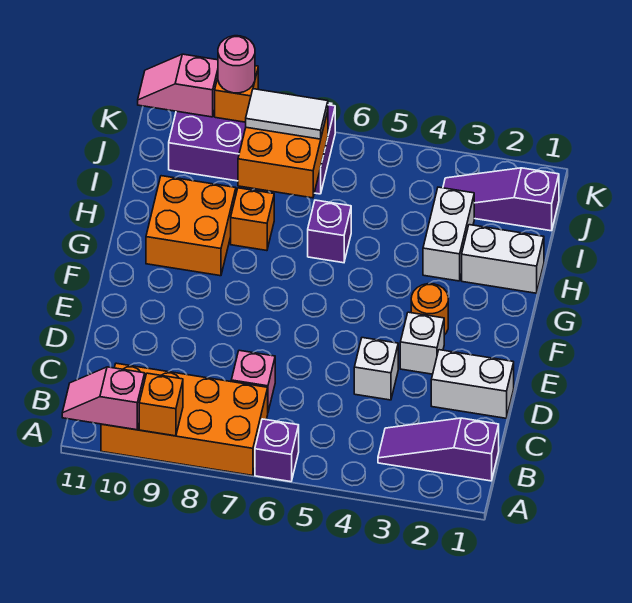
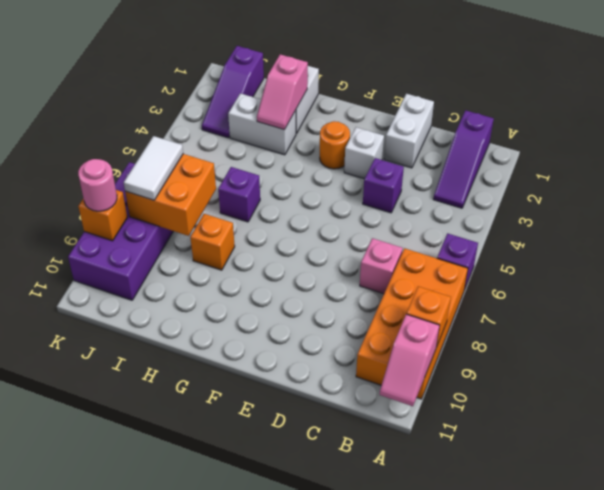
white 1x1 brick [354,338,398,400] -> purple 1x1 brick [363,158,404,213]
orange 2x2 brick [146,176,236,276] -> none
pink 1x2 slope [138,54,218,117] -> pink 1x2 slope moved to [257,54,308,130]

